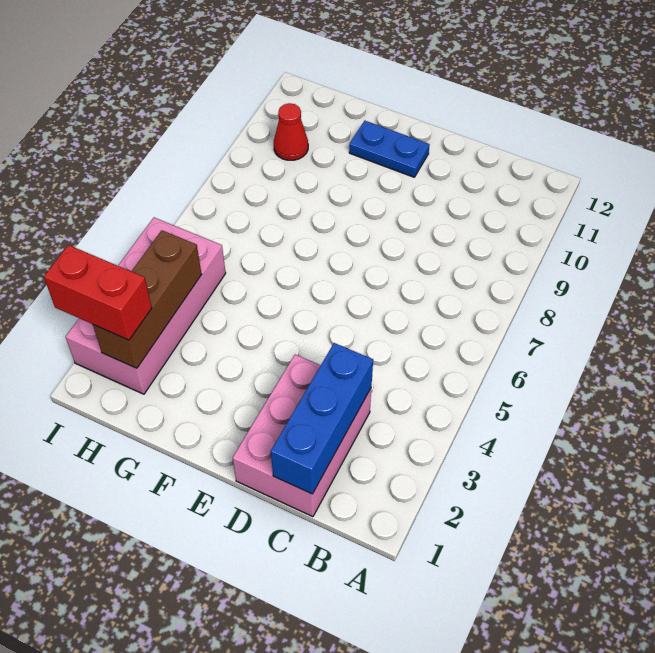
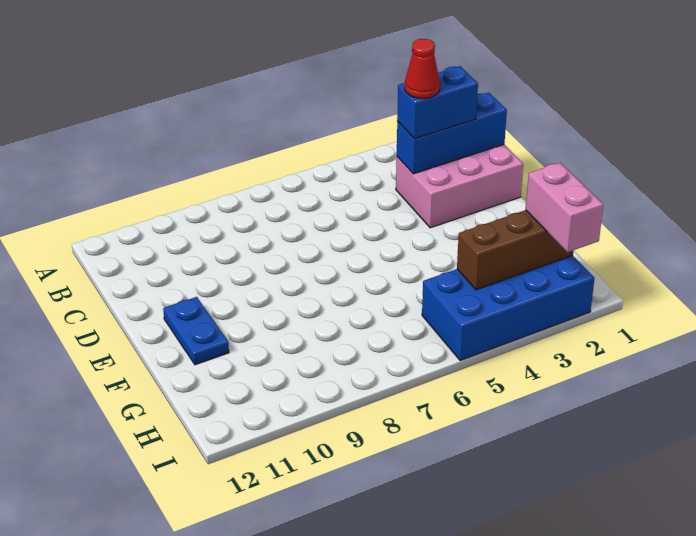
none -> blue 1x2 brick [397,66,478,139]
pink 2x4 brick [65,218,226,394] -> blue 2x4 brick [422,256,594,361]
red 1x2 brick [44,245,152,340] -> pink 1x2 brick [526,163,603,252]
red 1x1 cone [274,103,308,160] -> red 1x1 cone moved to [405,39,440,99]

